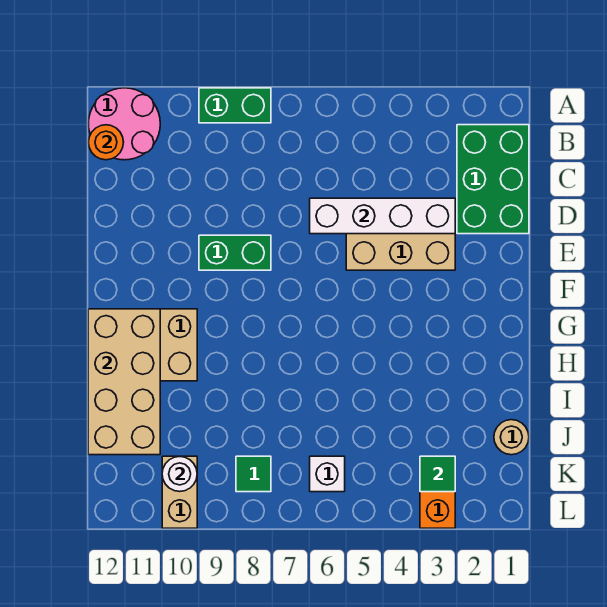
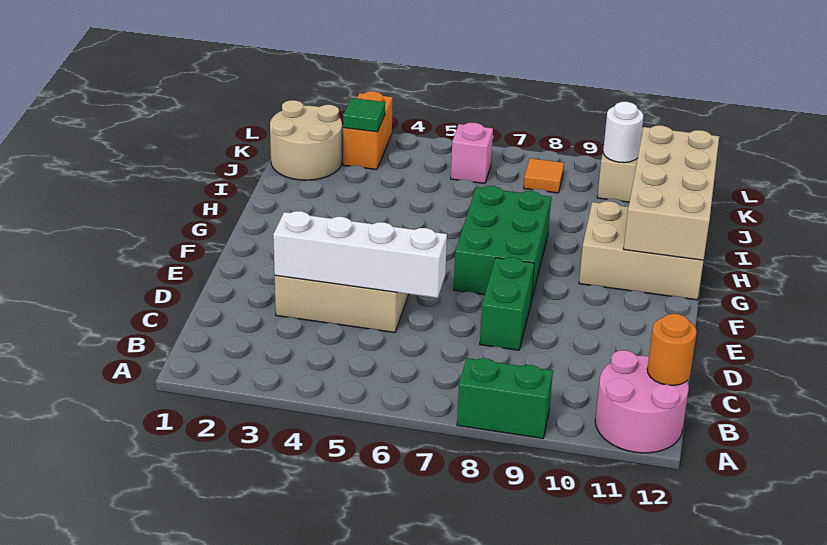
green 2x3 brick [457,125,529,234] -> green 2x3 brick moved to [454,186,551,301]
green 1x2 brick [199,235,271,270] -> green 1x2 brick turned to [480,257,534,350]
tan 1x1 round brick [494,420,529,455] -> tan 2x2 round brick [270,100,342,180]
white 1x1 brick [310,456,345,492] -> pink 1x1 brick [451,123,493,184]
green 1x1 tile [236,456,271,492] -> orange 1x1 tile [524,158,564,193]

